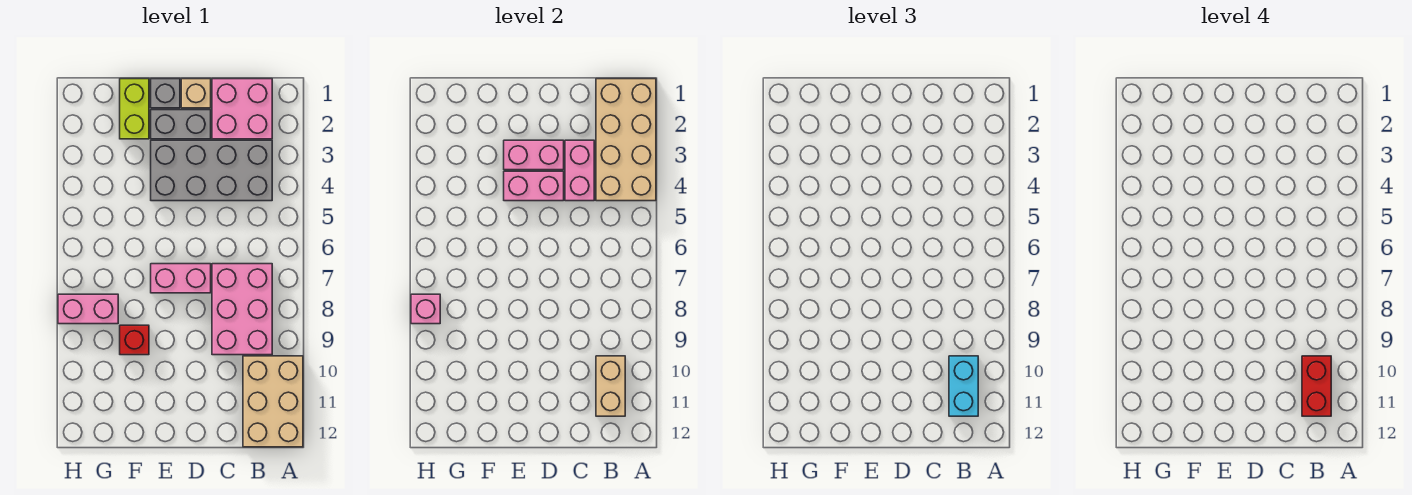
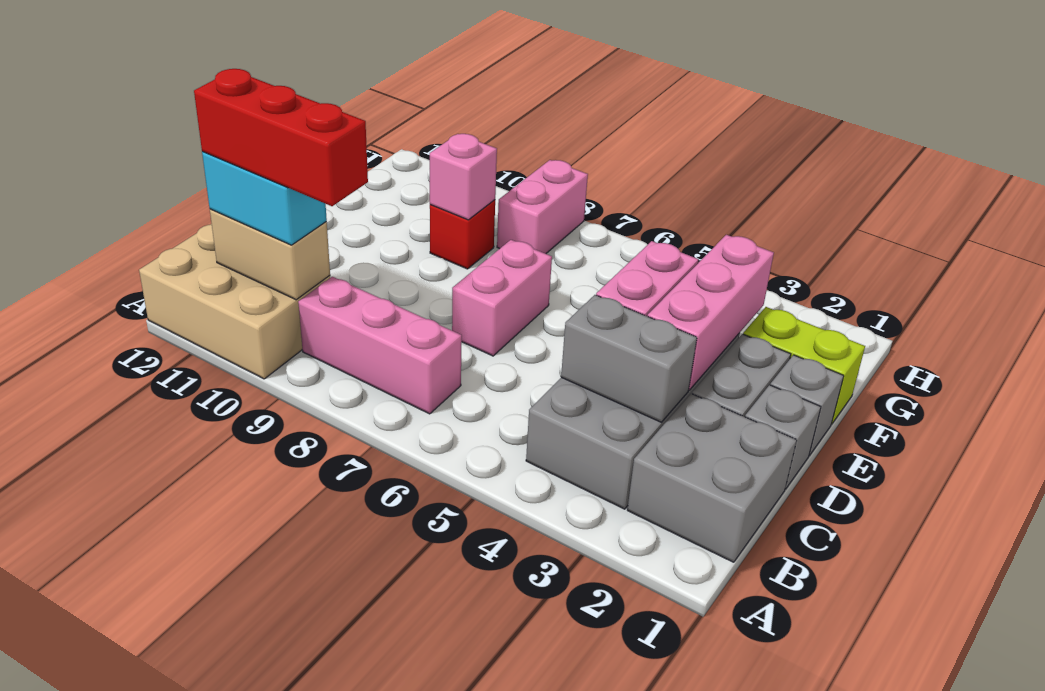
tan 2x4 brick [596,79,656,201] -> none
pink 2x2 brick [212,79,272,139] -> grey 2x2 brick [627,394,797,562]
pink 2x3 brick [212,264,272,355] -> pink 1x3 brick [298,277,462,414]
red 1x2 brick [1302,356,1331,416] -> red 1x3 brick [194,69,368,206]
pink 1x2 brick [565,140,594,201] -> grey 1x2 brick [561,295,697,422]
tan 1x1 brick [181,79,211,108] -> grey 1x1 brick [745,385,821,489]
pink 1x2 brick [504,140,564,170] -> pink 1x3 brick [647,235,774,390]
pink 1x1 brick [411,294,440,324] -> pink 1x1 brick moved to [430,134,497,220]

